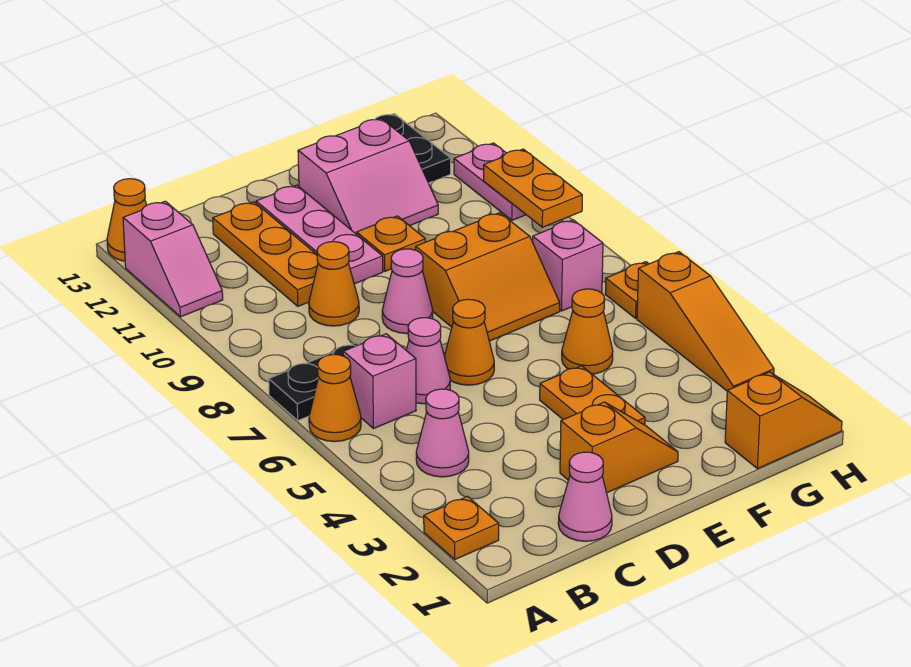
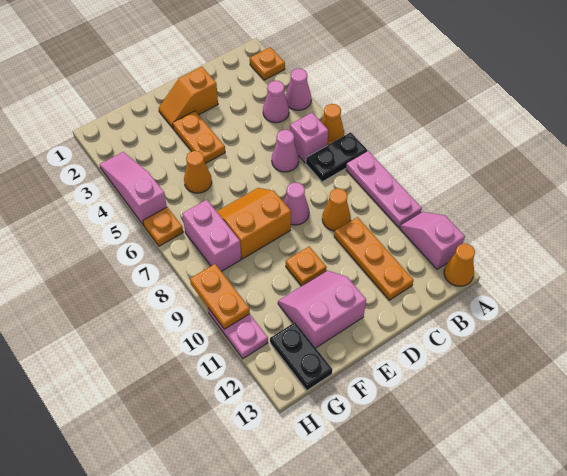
pink 1x1 cone [558,452,612,541] -> pink 1x1 cone moved to [286,68,311,110]
orange 1x1 cone [444,299,494,385] -> none
pink 1x3 plate [256,185,383,284] -> pink 1x3 plate moved to [346,151,422,227]
orange 1x2 slope [725,372,842,469] -> none
pink 1x1 brick [533,220,603,311] -> pink 1x2 brick [182,200,241,272]
orange 1x3 slope [637,252,774,391] -> pink 1x3 slope [100,152,167,225]

